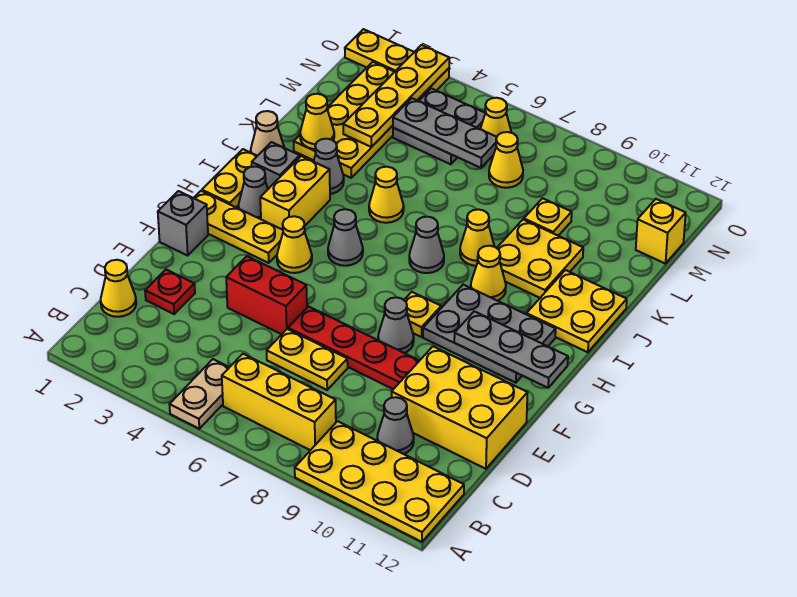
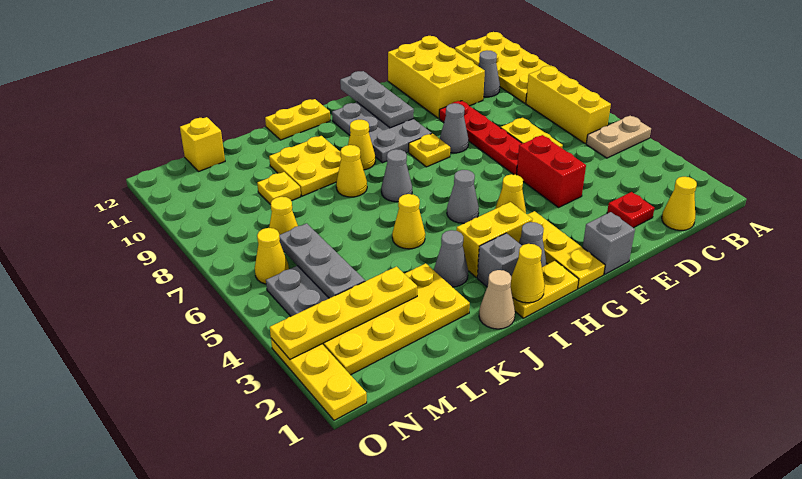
yellow 2x2 plate [527,270,627,352] -> yellow 1x2 plate [265,99,331,140]
yellow 1x1 cone [300,94,334,149] -> yellow 1x1 cone moved to [510,244,545,303]

